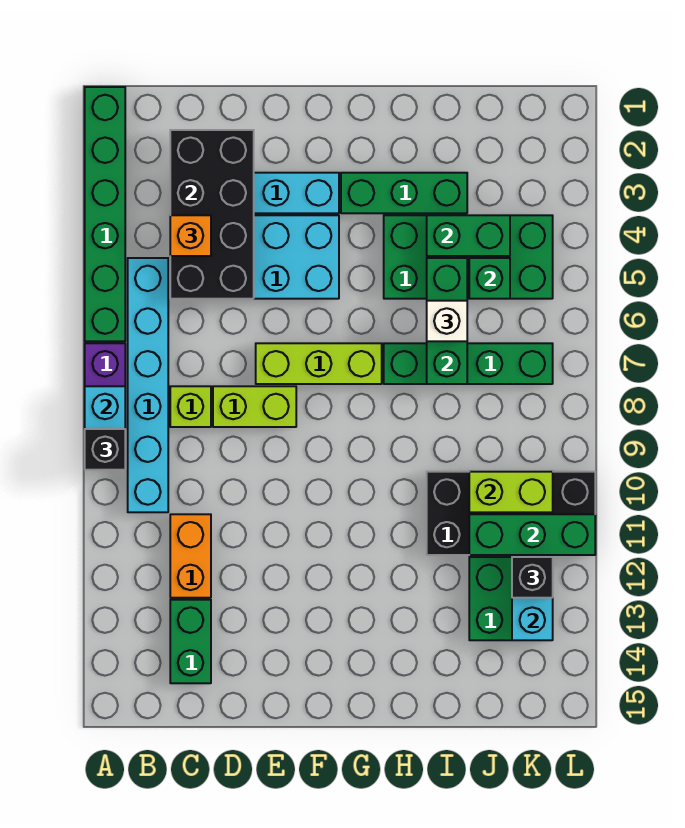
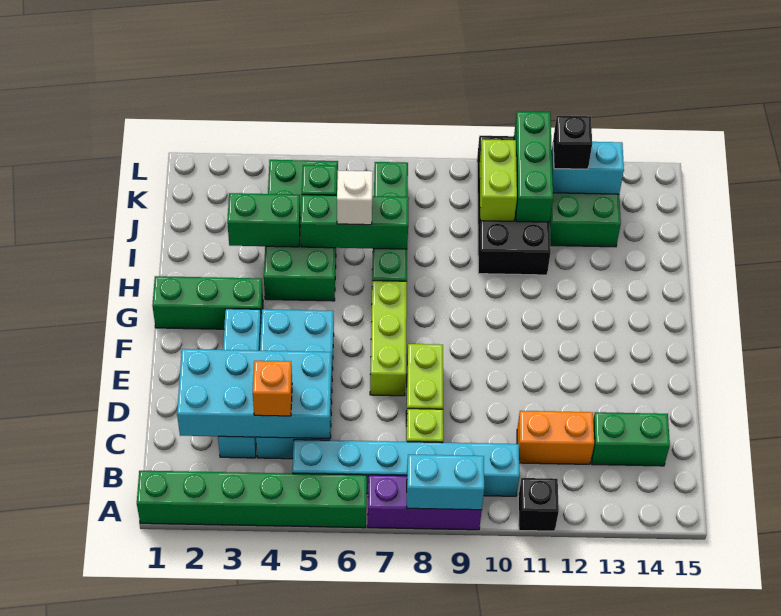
black 1x1 brick [85,429,125,470] -> black 1x1 brick moved to [518,478,559,531]
black 2x4 brick [170,130,254,299] -> cyan 2x4 brick [177,349,332,439]
green 1x3 brick [341,173,467,213] -> green 1x3 brick turned to [152,276,263,329]
green 1x2 brick [427,215,510,256] -> green 1x2 brick turned to [227,193,301,247]

